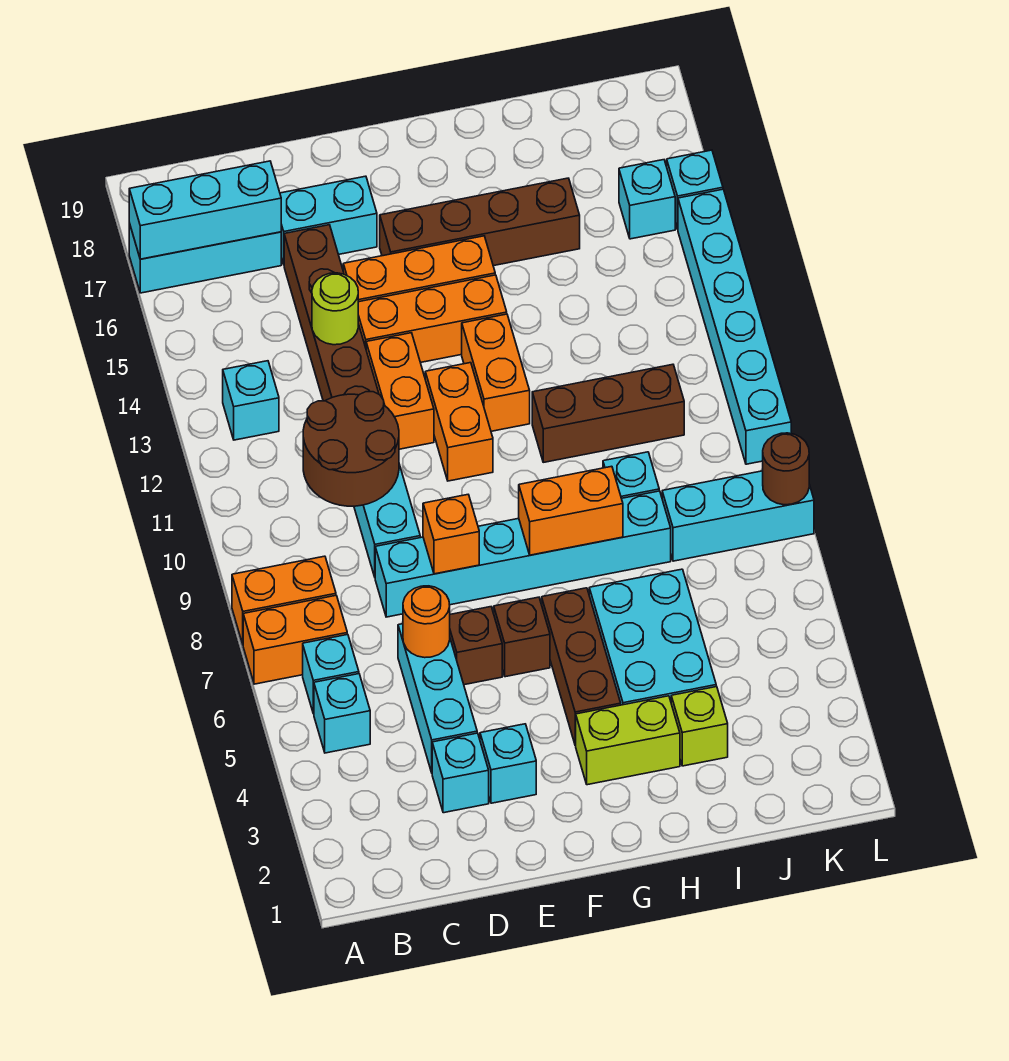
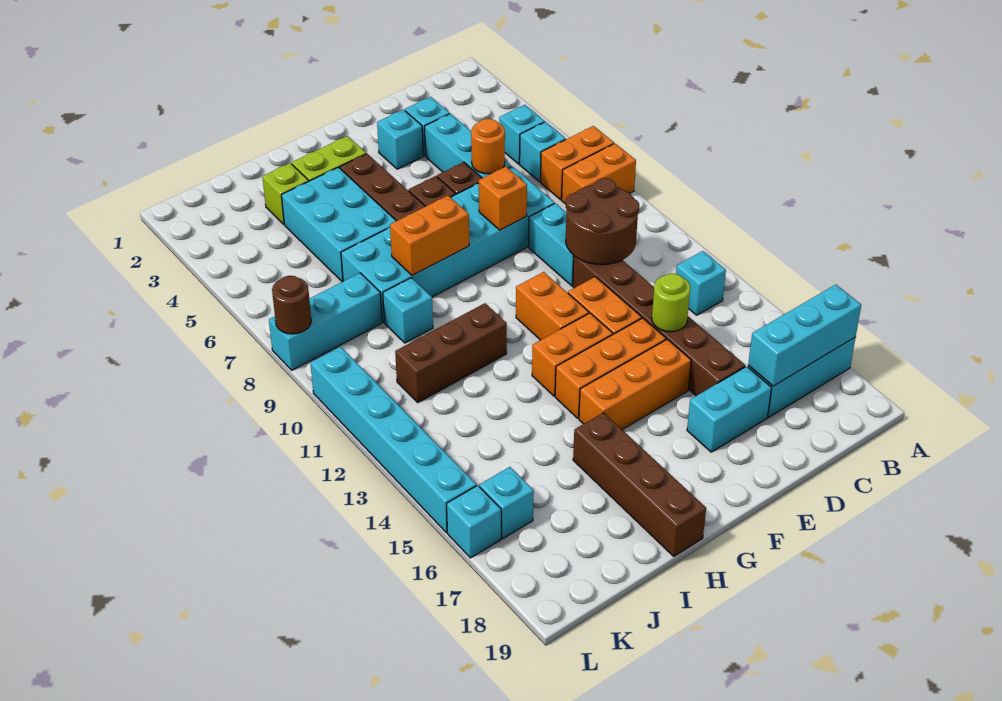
cyan 1x6 brick [375,491,671,617] -> cyan 2x6 brick [341,166,555,322]
brown 1x4 brick [380,178,580,266] -> brown 1x4 brick turned to [573,413,706,556]
orange 1x2 brick [462,314,530,431] -> orange 1x2 brick turned to [532,313,613,396]

